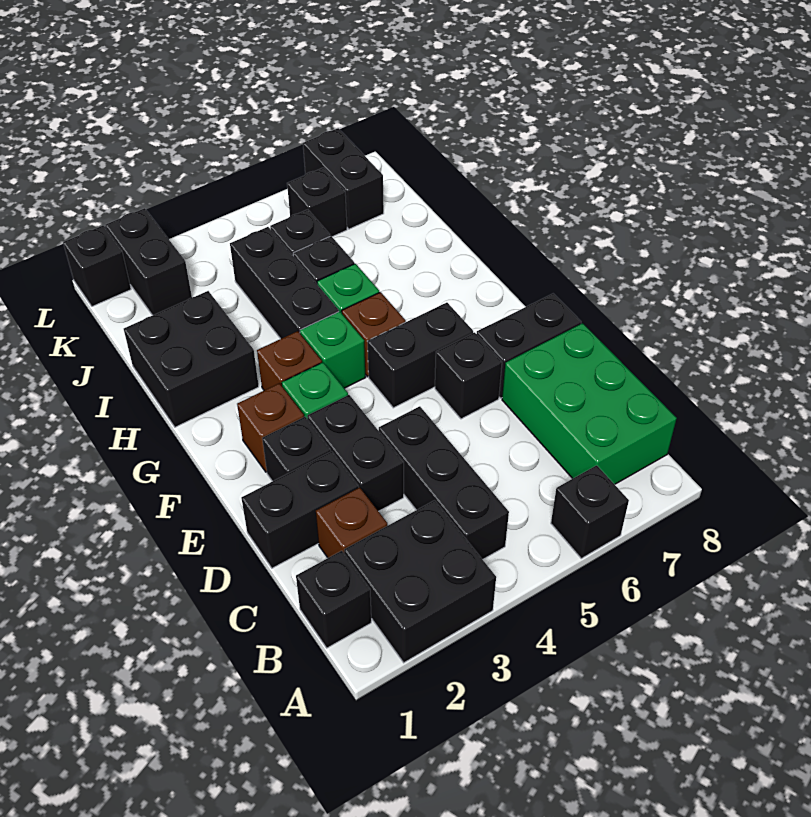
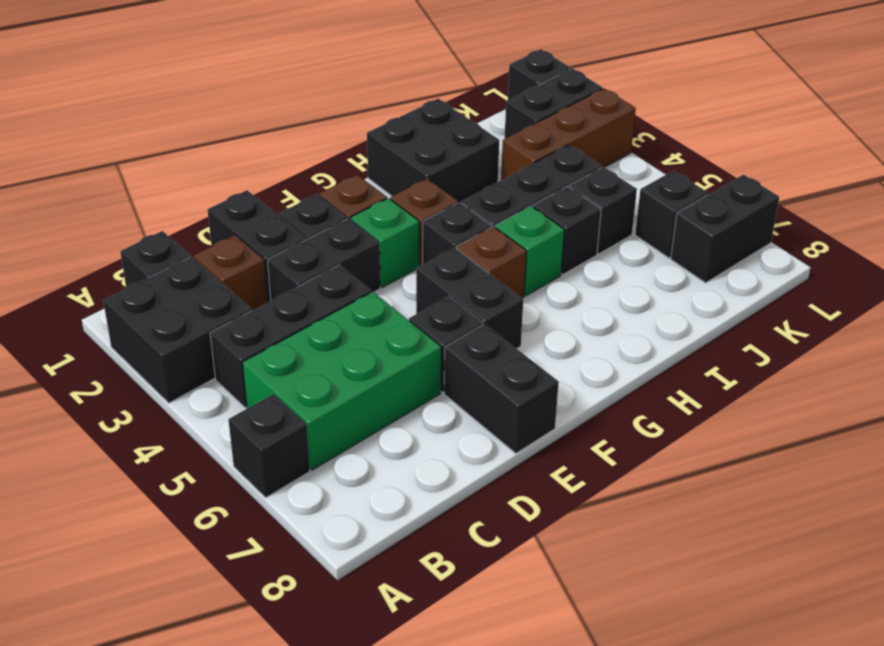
green 2x3 brick [502,323,677,484] -> green 2x3 brick moved to [242,292,441,470]
green 1x1 brick [300,311,366,388] -> black 1x1 brick [423,202,492,264]
none -> brown 1x3 brick [501,88,636,180]

